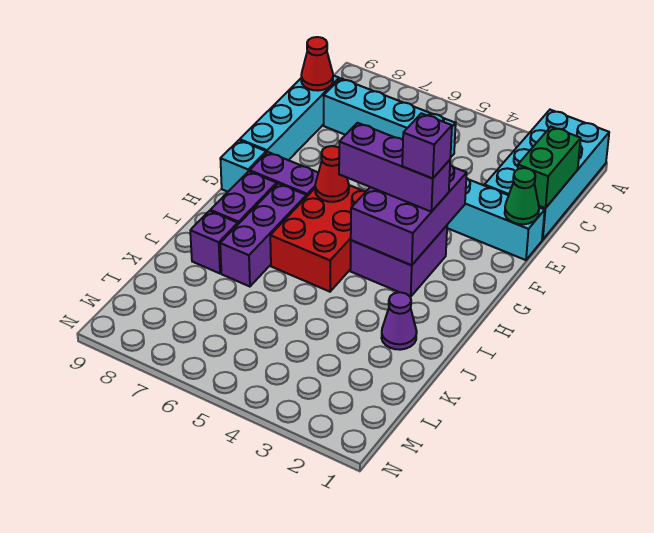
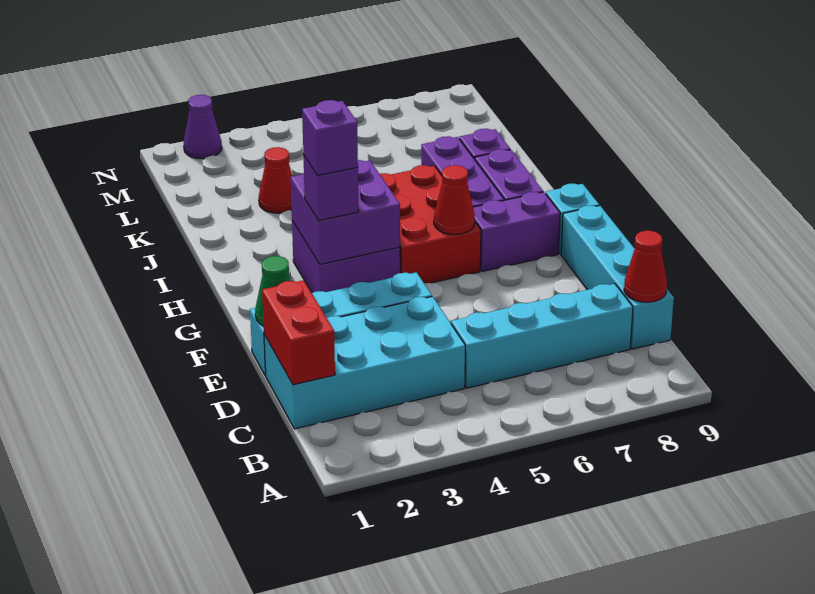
cyan 2x4 brick [484,110,609,240] -> cyan 2x4 brick turned to [264,296,465,429]
green 1x2 brick [518,127,581,208] -> red 1x2 brick [262,280,335,385]
purple 2x3 brick [351,165,467,265] -> purple 2x2 brick [291,160,400,264]
purple 1x3 brick [339,123,450,212] -> purple 1x1 brick [303,155,358,220]
purple 1x1 cone [382,292,417,350] -> purple 1x1 cone moved to [184,95,222,159]
none -> red 1x1 cone [259,147,292,213]

